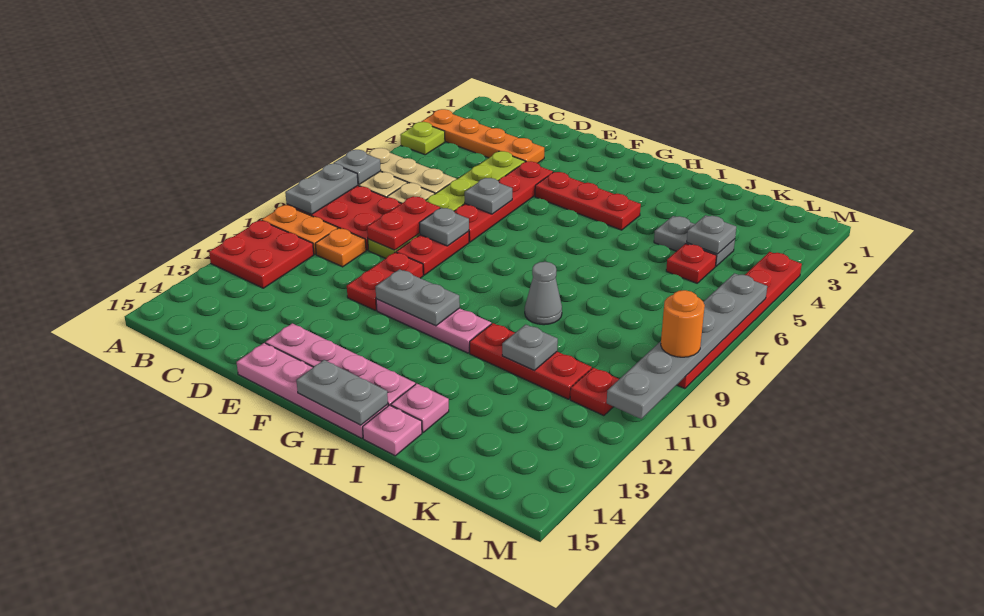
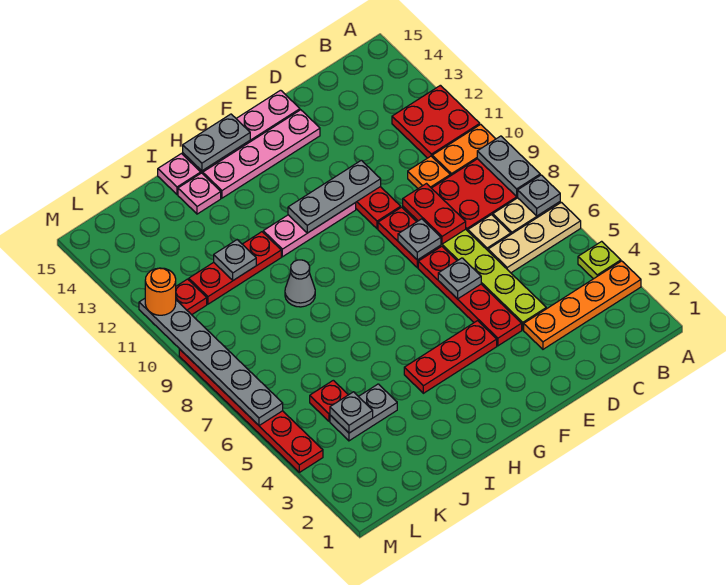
grey 1x2 plate [376,269,460,326] -> grey 1x3 plate [288,160,381,233]
orange 1x1 round brick [661,290,705,357] -> orange 1x1 round brick moved to [145,268,176,315]

